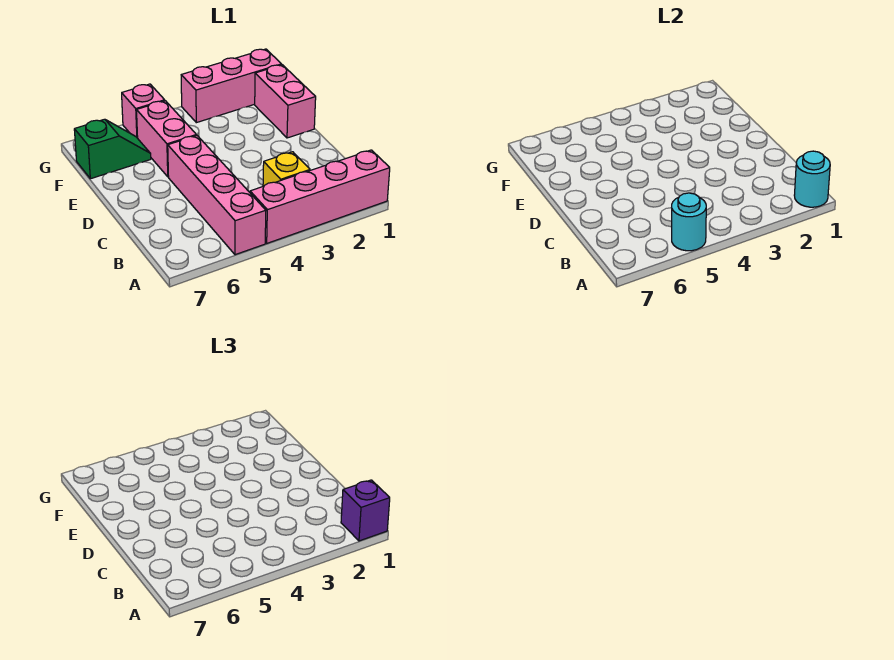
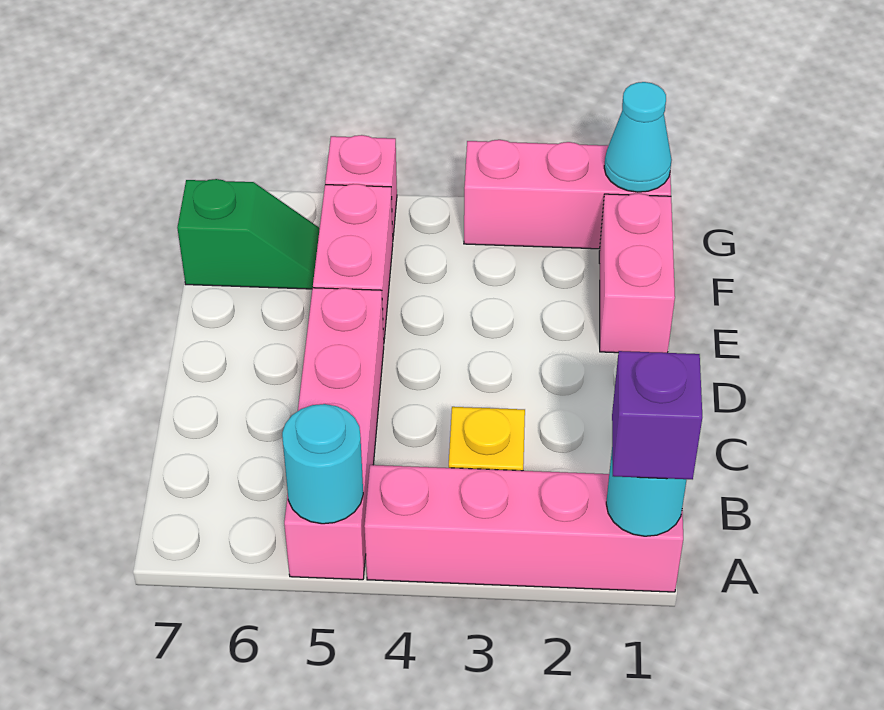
none -> cyan 1x1 cone [604,82,672,192]

